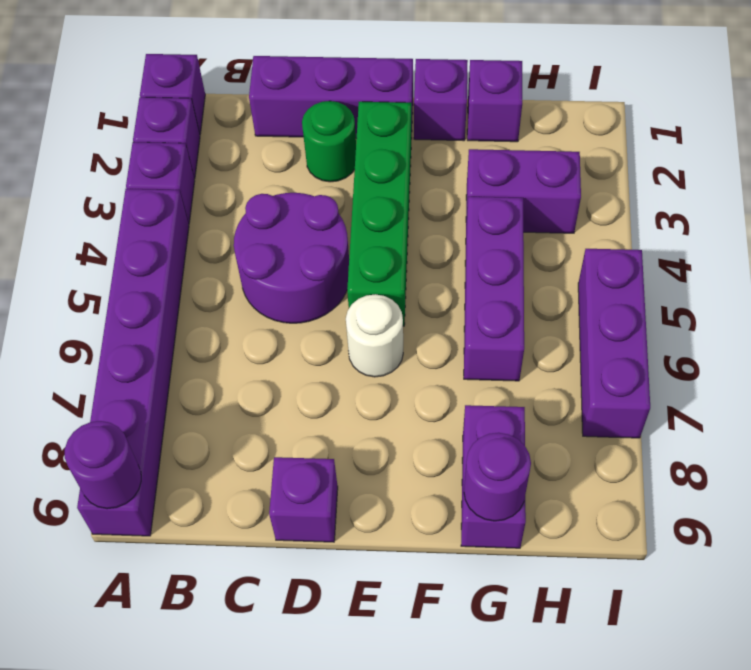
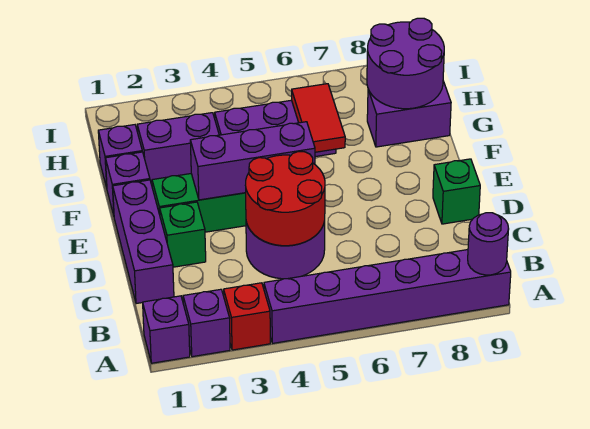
purple 1x1 brick [126,142,195,224] -> red 1x1 brick [224,283,270,350]
none -> red 2x2 round brick [245,152,325,246]
green 1x1 round brick [302,101,356,182] -> green 1x1 brick [160,202,206,267]
purple 1x1 brick [269,457,338,542] -> green 1x1 brick [433,159,480,224]
white 1x1 round brick [346,294,403,377] -> none
none -> red 1x2 tile [292,84,345,152]
purple 1x2 brick [466,149,581,233] -> purple 1x2 brick turned to [137,113,219,182]
purple 1x1 round brick [464,433,531,521] -> purple 2x2 round brick [367,18,444,109]
purple 1x3 brick [578,249,650,438] -> purple 1x3 brick moved to [190,122,315,200]

